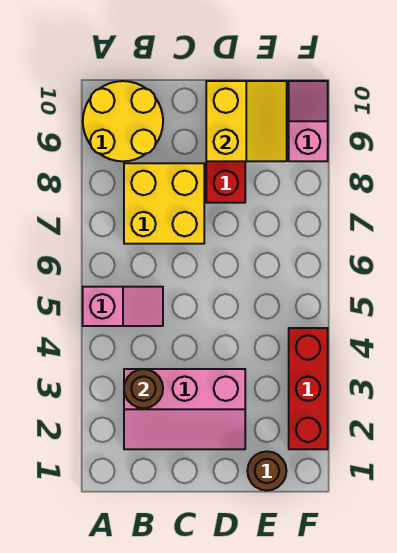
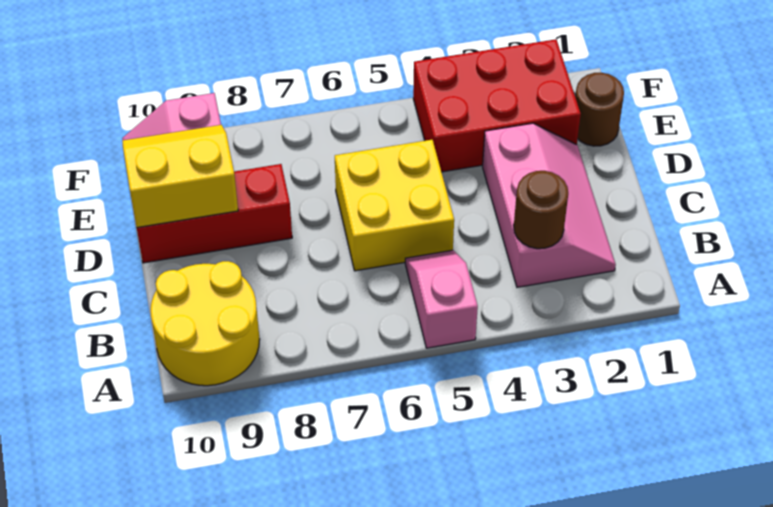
yellow 2x2 brick [124,163,204,244] -> yellow 2x2 brick moved to [335,140,454,271]
red 1x3 brick [289,328,328,449] -> red 2x3 brick [413,39,581,172]

